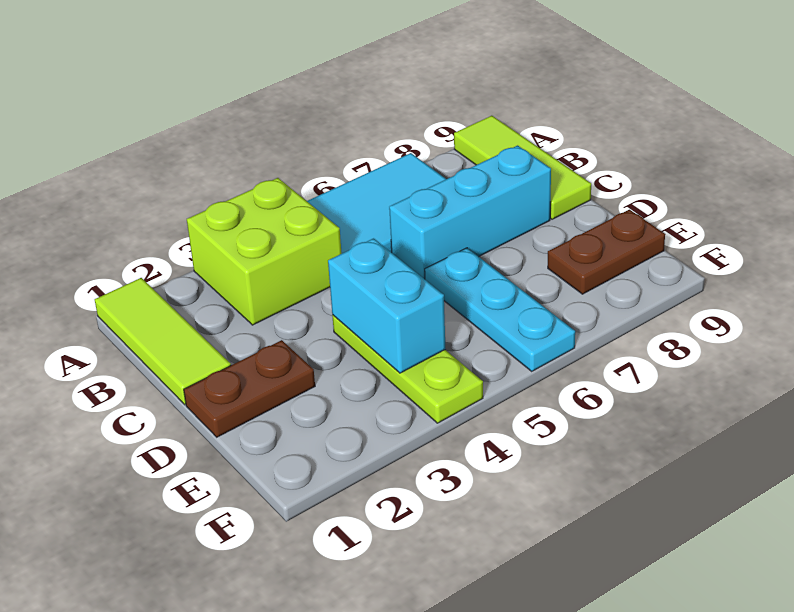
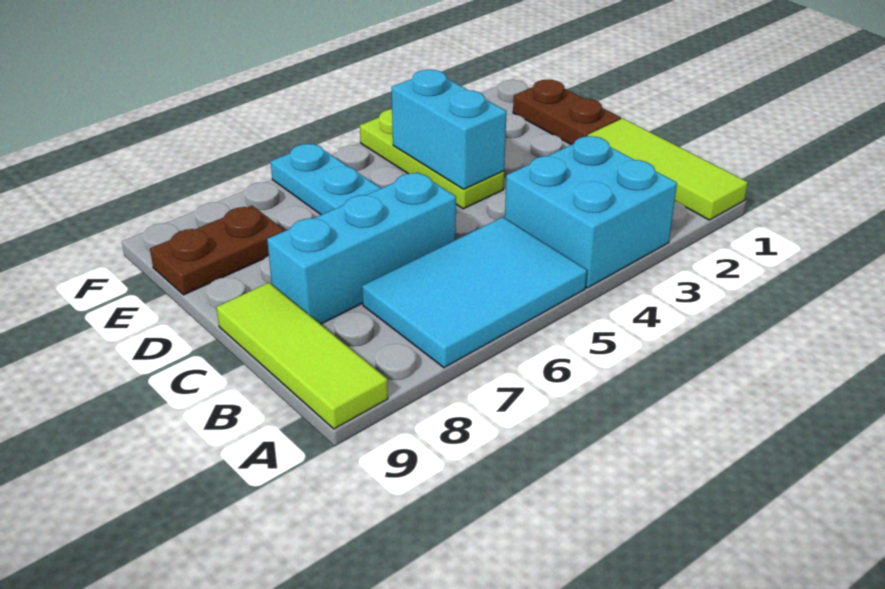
lime 2x2 brick [187,178,342,325] -> cyan 2x2 brick [505,136,677,288]
brown 1x2 plate [184,340,315,437] -> brown 1x2 plate turned to [513,80,621,145]

